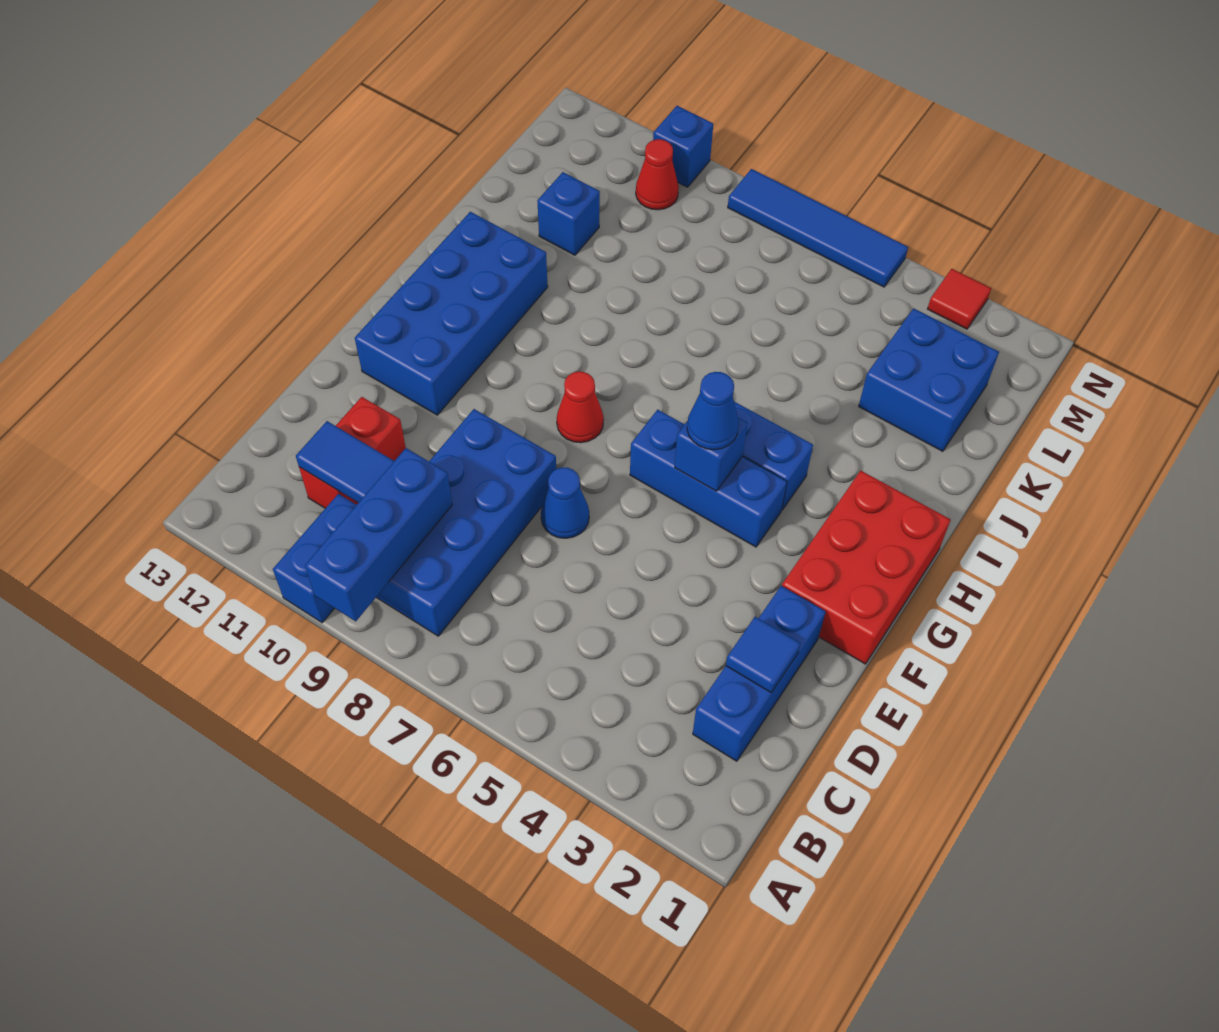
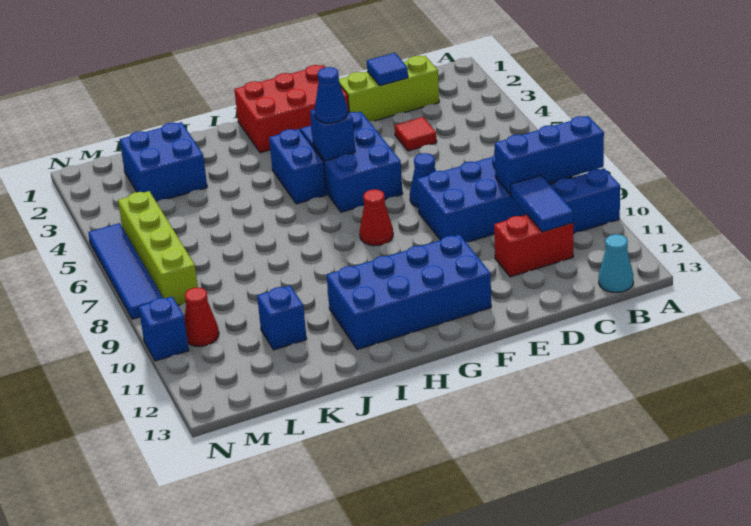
none -> cyan 1x1 cone [599,234,633,292]
blue 1x3 brick [693,586,826,761] -> lime 1x3 brick [339,56,439,121]
blue 1x3 brick [630,410,787,547] -> blue 2x3 brick [301,112,403,212]
none -> lime 1x4 brick [118,191,198,306]
red 1x1 tile [928,269,991,329] -> red 1x1 tile moved to [395,117,437,151]

